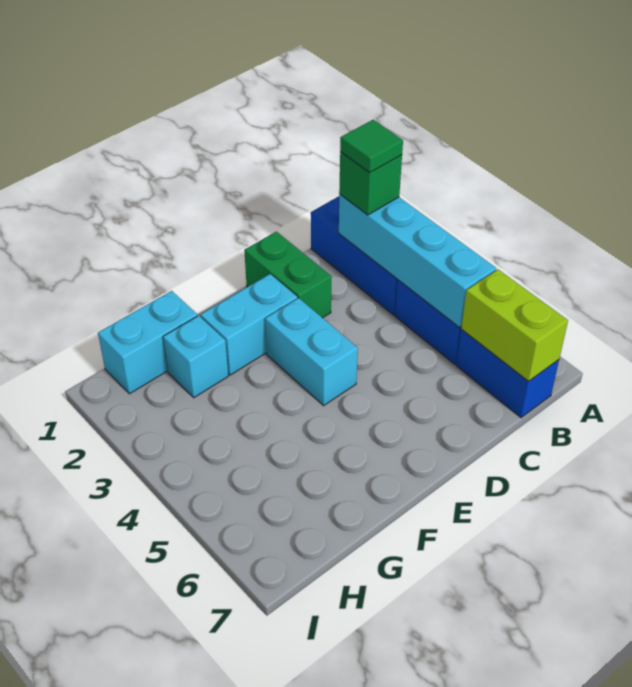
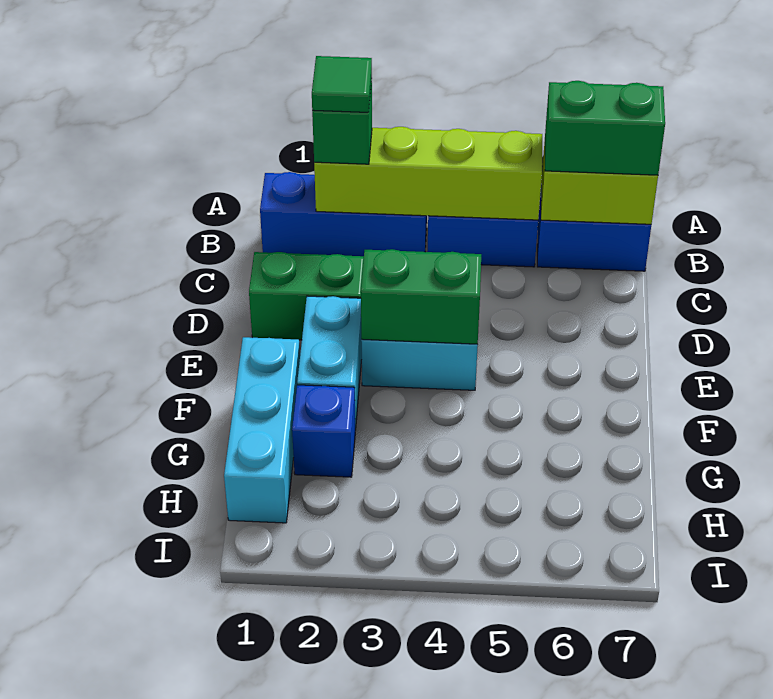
cyan 1x4 brick [339,194,496,328] -> lime 1x4 brick [314,127,542,220]
none -> green 1x2 brick [545,81,665,175]
none -> green 1x2 brick [361,249,481,344]
cyan 1x2 brick [98,291,198,394] -> cyan 1x3 brick [224,337,300,523]
cyan 1x1 brick [163,316,228,398] -> blue 1x1 brick [292,385,355,477]

